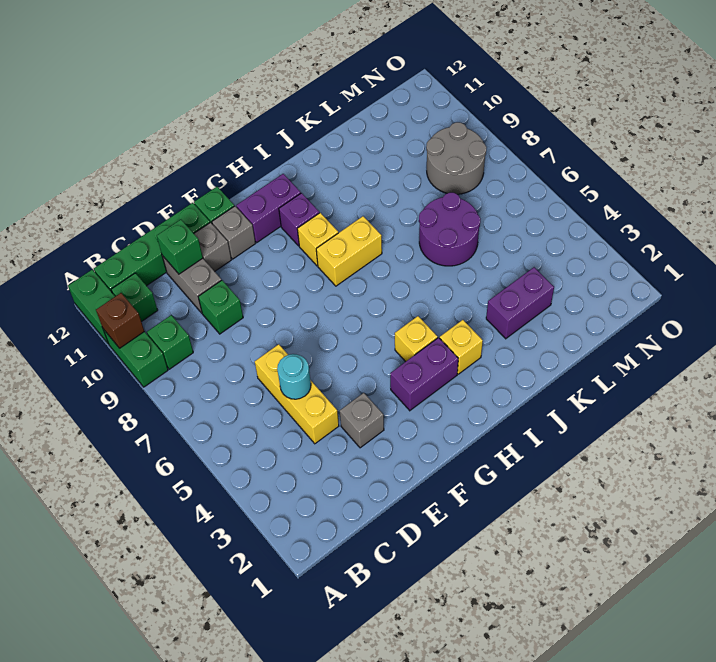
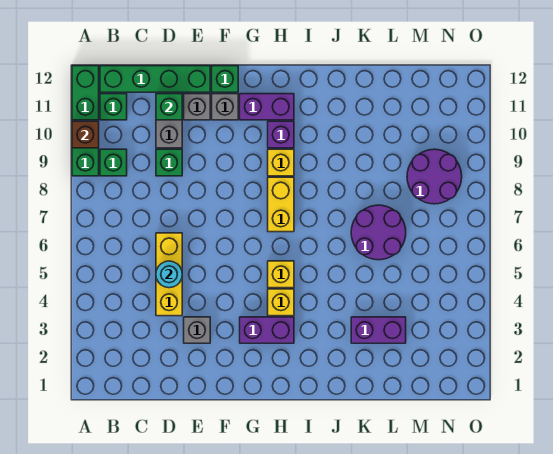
yellow 1x2 brick [316,216,382,286] -> yellow 1x2 brick turned to [268,177,294,232]
yellow 1x1 brick [440,320,483,374] -> yellow 1x1 brick moved to [268,261,294,288]
grey 2x2 round brick [426,122,486,194] -> purple 2x2 round brick [407,149,462,204]

